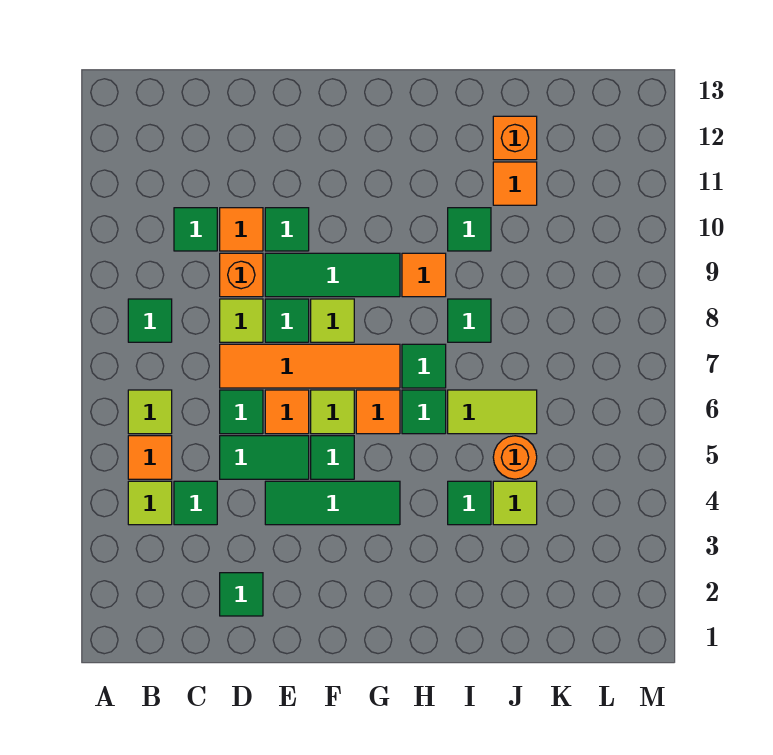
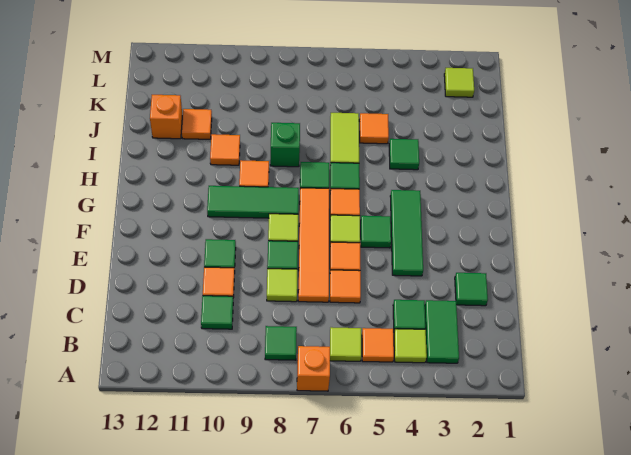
green 1x2 tile [220,436,309,479] -> green 1x2 tile moved to [425,300,459,363]
green 1x1 tile [220,390,263,434] -> orange 1x1 tile [330,270,361,303]
orange 1x1 brick [220,253,263,297] -> orange 1x1 brick moved to [297,346,330,391]
green 1x3 tile [265,253,400,297] -> green 1x3 tile turned to [207,186,299,218]
green 1x1 tile [448,299,491,342] -> green 1x1 brick [270,123,300,167]
green 1x1 tile [448,208,491,251] -> orange 1x1 tile [210,134,240,165]
lime 1x1 tile [493,481,537,525] -> lime 1x1 tile moved to [444,68,474,97]
orange 1x1 round brick [493,436,537,479] -> orange 1x1 tile [359,113,389,144]

